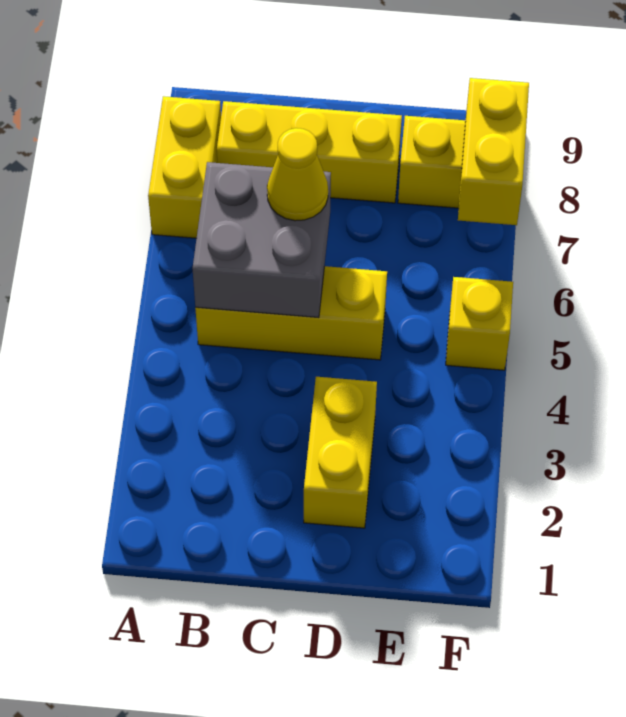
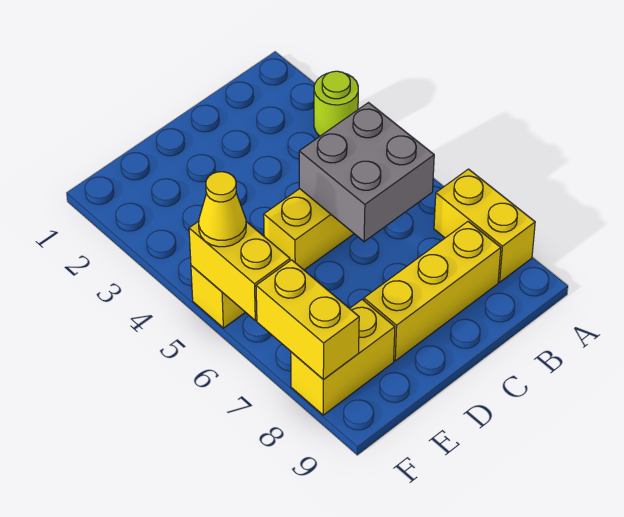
none -> lime 1x1 round brick [314,71,358,136]
yellow 1x1 cone [267,128,328,221] -> yellow 1x1 cone moved to [199,172,246,247]
yellow 1x2 brick [304,377,377,528] -> yellow 1x2 brick moved to [189,221,290,320]

